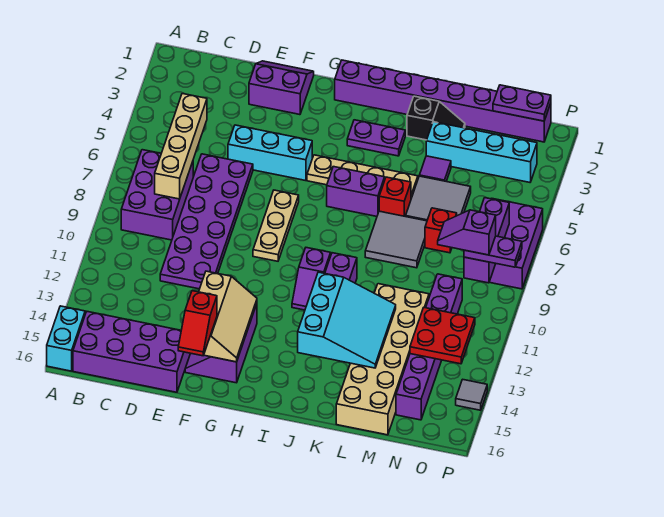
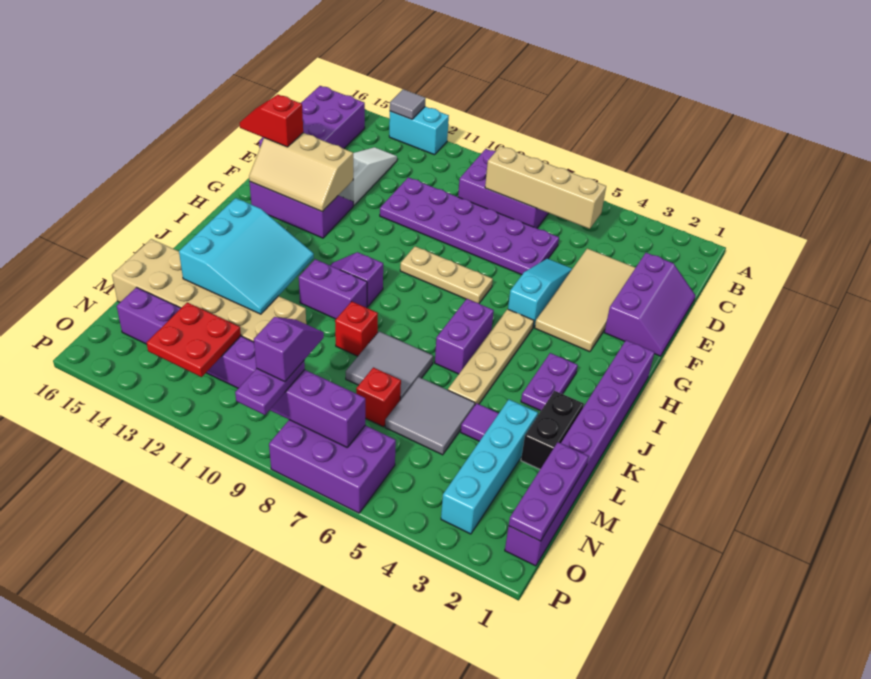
cyan 1x2 brick [47,306,85,371] -> cyan 1x2 brick moved to [389,107,449,155]
none -> white 1x3 slope [338,147,397,205]
none -> tan 2x4 tile [535,248,635,352]
purple 2x2 slope [249,61,314,115] -> purple 2x3 slope [604,253,695,356]
cyan 1x3 brick [228,125,312,181] -> cyan 1x3 slope [508,259,572,327]
cyan 3x3 slope [298,272,396,368] -> cyan 3x3 slope turned to [179,198,314,314]
black 1x2 slope [407,96,465,140] -> black 1x2 brick [521,391,584,469]
red 1x1 brick [379,177,411,217] -> red 1x1 brick moved to [335,301,378,356]
purple 1x2 plate [493,85,551,121] -> purple 1x3 plate [509,442,589,541]
grey 1x1 tile [456,379,487,410] -> grey 1x1 tile moved to [390,89,426,119]

